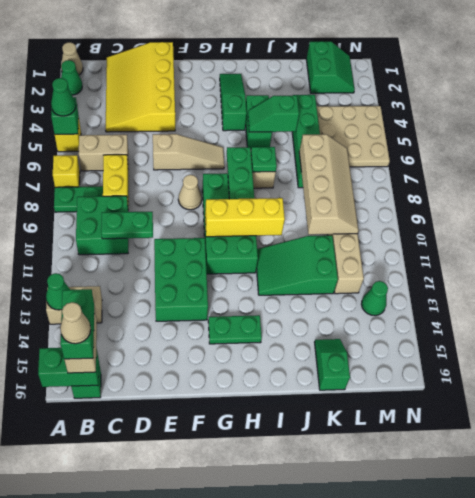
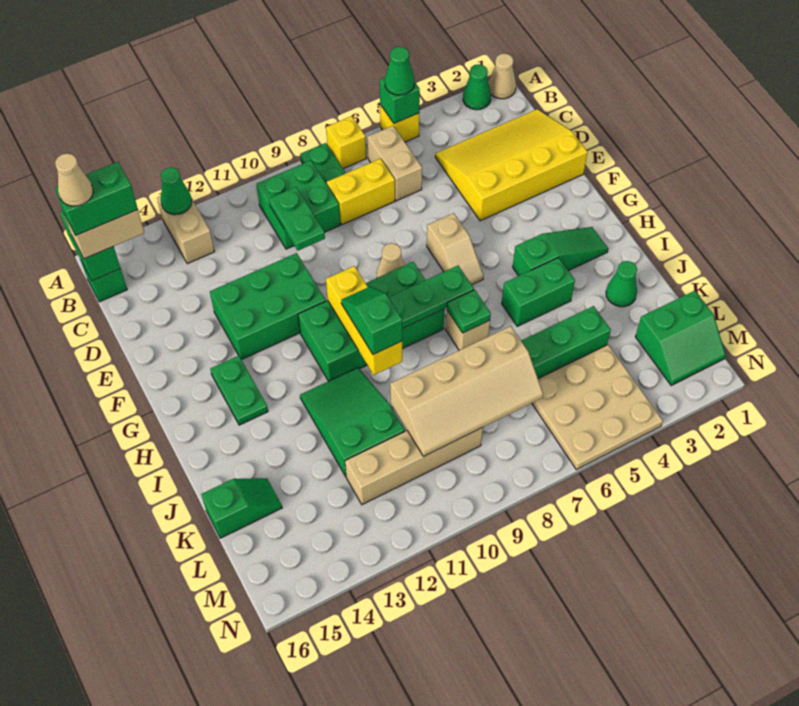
tan 1x3 slope [153,134,224,170] -> tan 1x2 slope [427,213,483,285]
green 1x2 slope [248,95,299,132] -> green 1x2 slope moved to [341,287,402,354]
green 1x1 cone [361,281,388,316] -> green 1x1 cone moved to [606,261,637,307]

